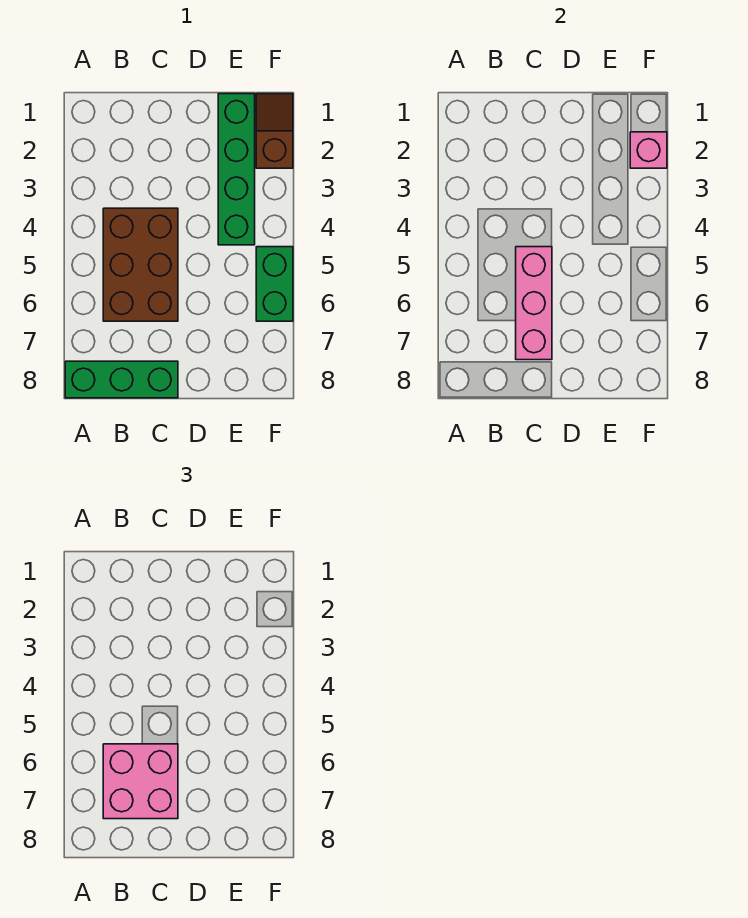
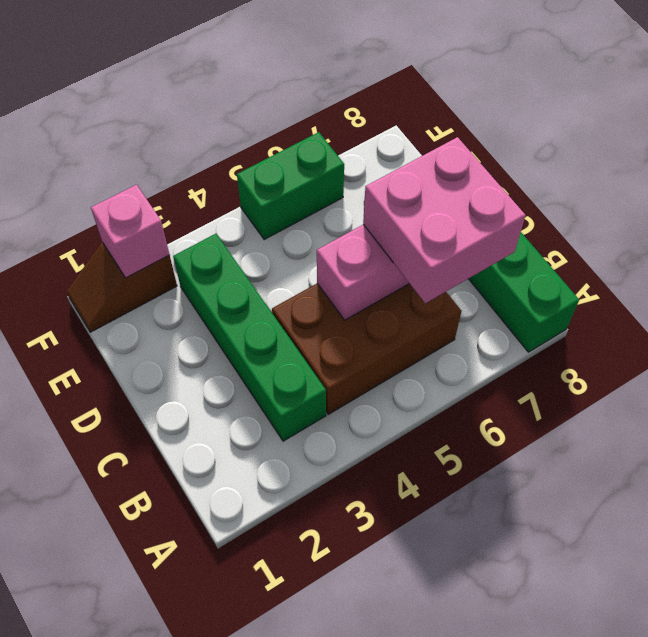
green 1x4 brick [218,94,255,245] -> green 1x4 brick turned to [173,234,326,441]

